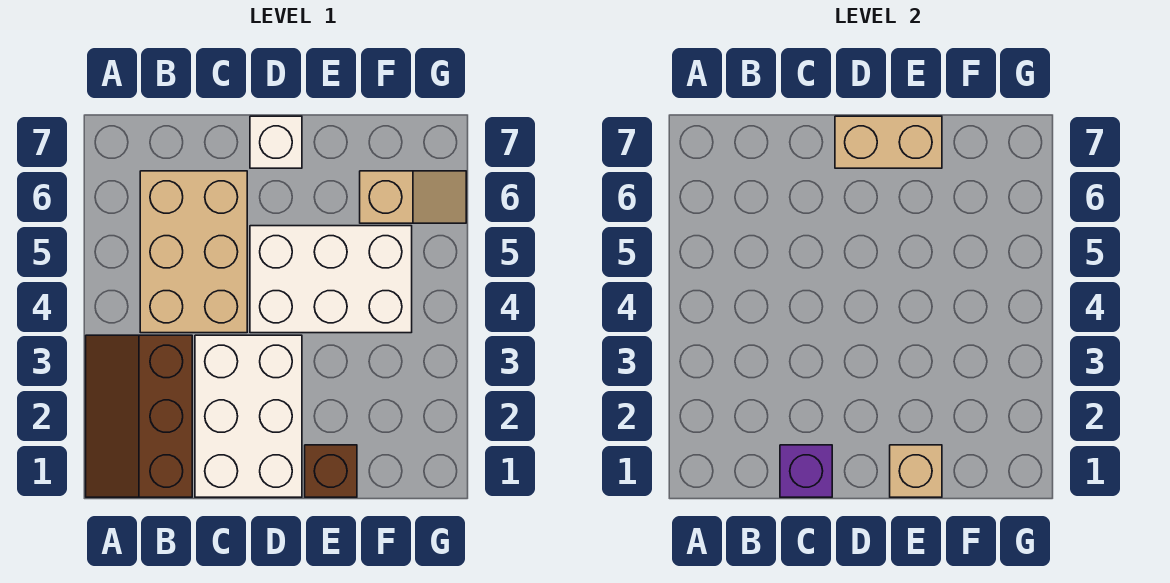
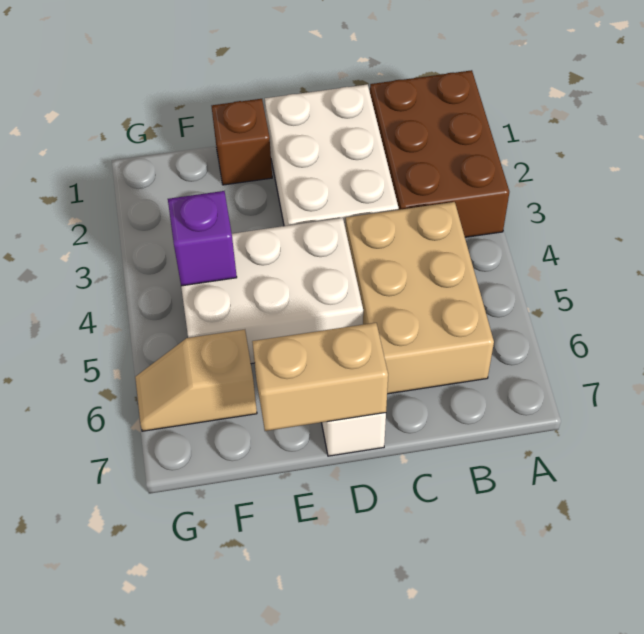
brown 2x3 slope [86,335,192,497] -> brown 2x3 brick [370,70,509,237]
purple 1x1 brick [780,445,832,497] -> purple 1x1 brick moved to [168,191,237,286]
tan 1x1 brick [890,445,942,497] -> none

